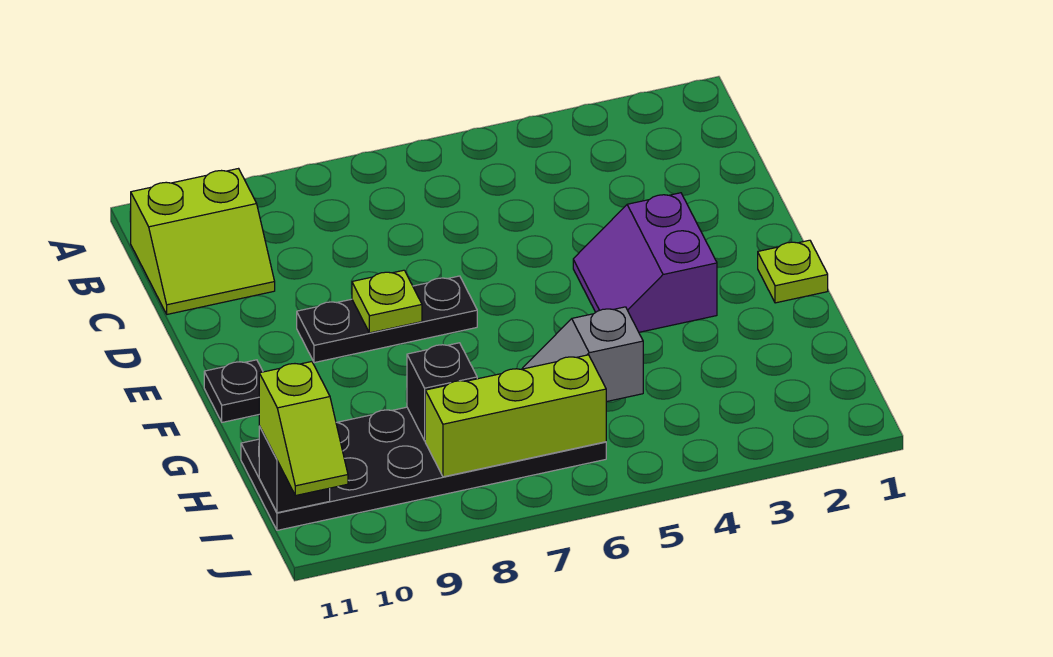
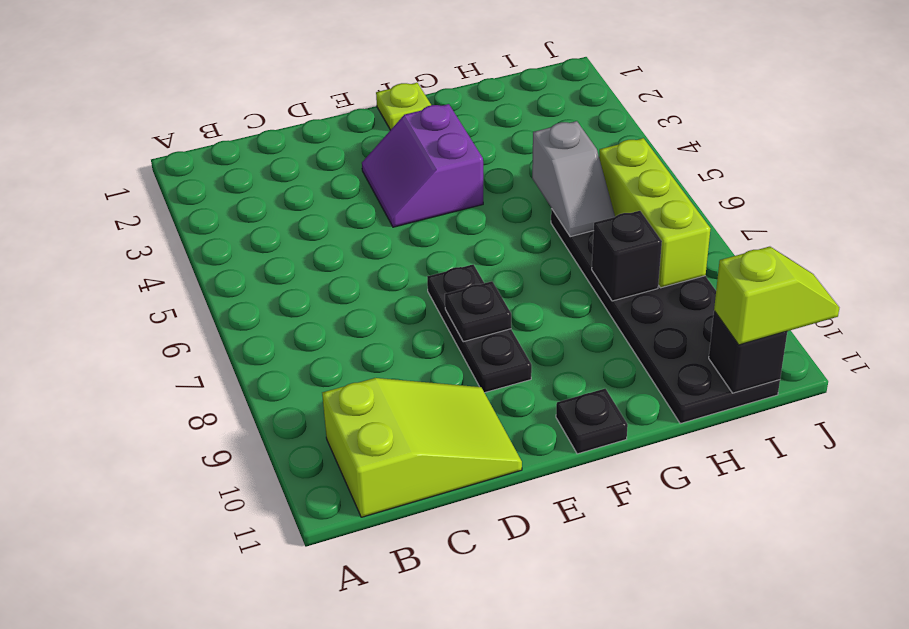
lime 2x2 slope [131,169,275,314] -> lime 2x3 slope [322,378,522,517]
purple 2x2 slope [573,193,717,332] -> purple 2x2 slope turned to [362,104,483,227]
lime 1x1 plate [352,270,422,333] -> black 1x1 plate [445,281,511,342]

